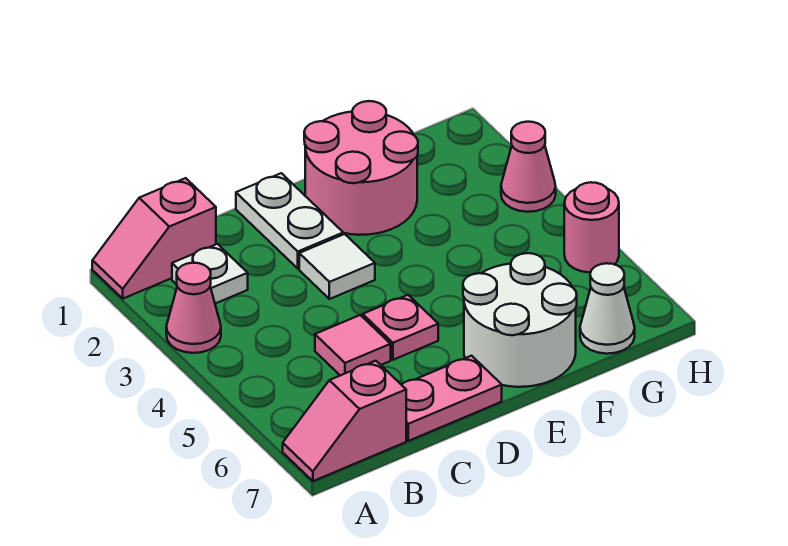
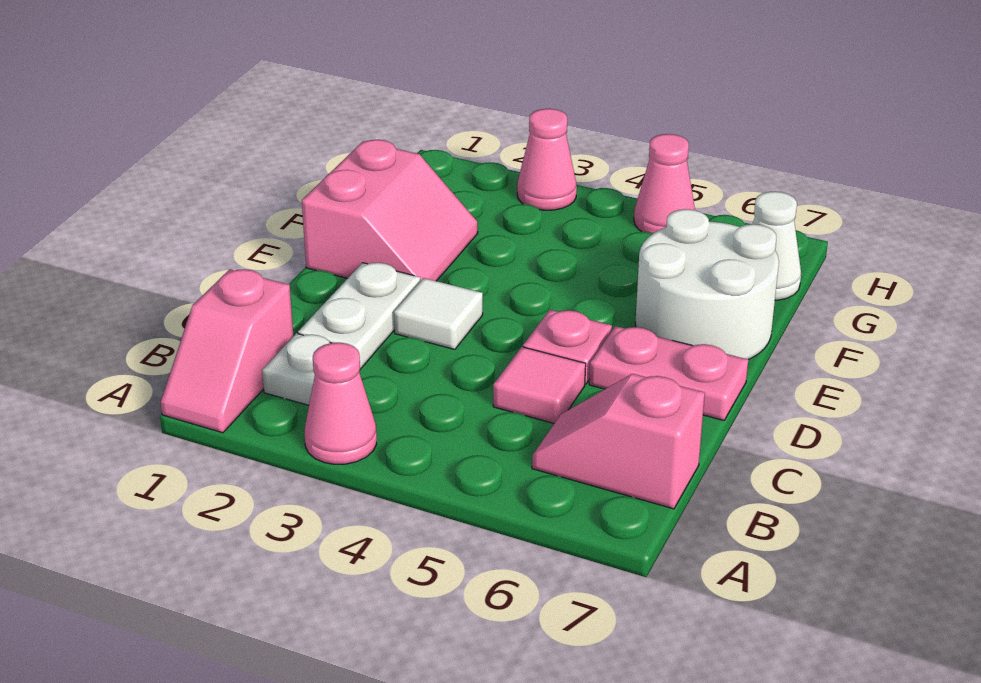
pink 1x2 slope [283,361,406,481] -> pink 1x2 slope turned to [532,374,705,509]
pink 1x2 plate [402,356,502,441] -> pink 1x2 plate turned to [589,326,748,420]
white 1x2 plate [236,173,343,269] -> white 1x2 plate turned to [298,263,421,369]
pink 2x2 round brick [304,101,418,235] -> pink 2x2 slope [302,140,478,281]
pink 1x1 round brick [564,182,619,273] -> pink 1x1 cone [634,134,695,234]

